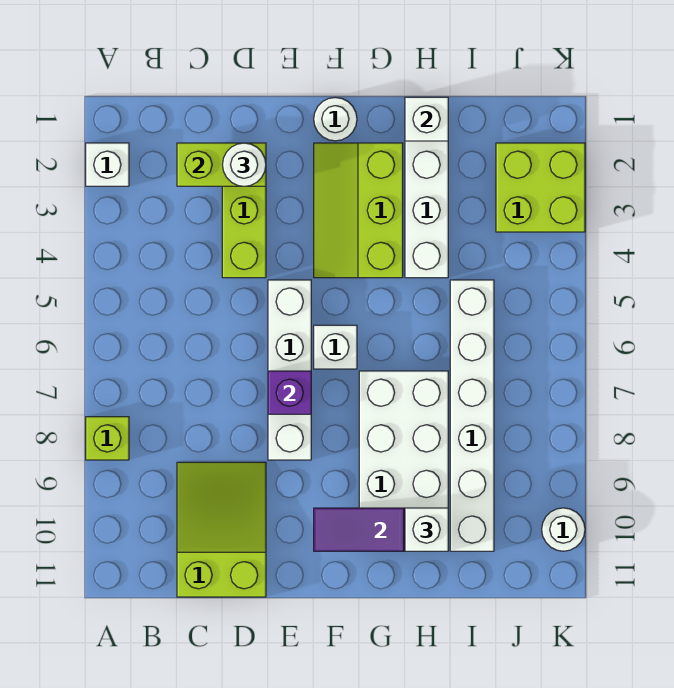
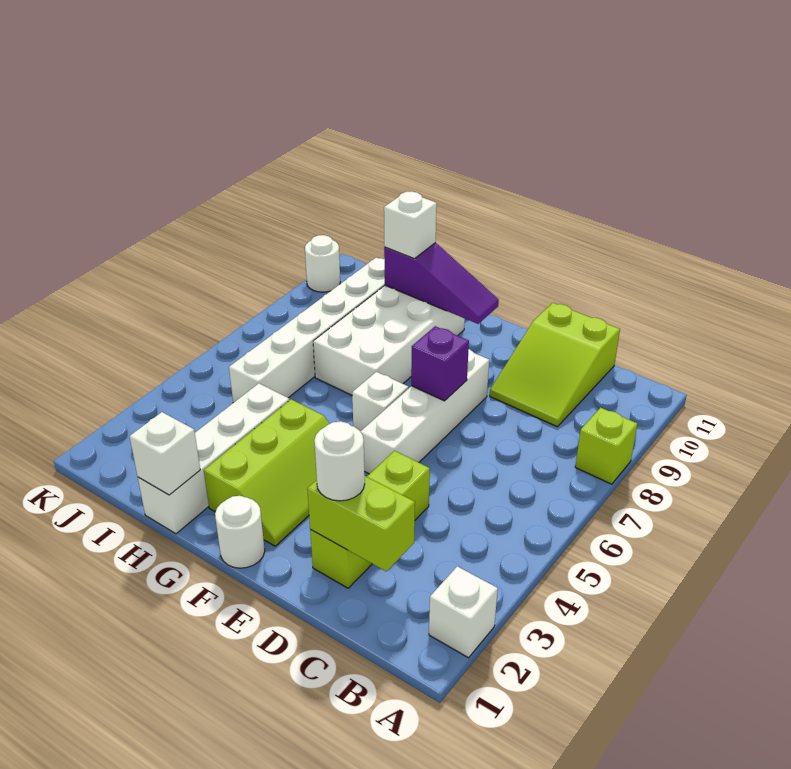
lime 2x2 brick [496,143,585,232] -> none

